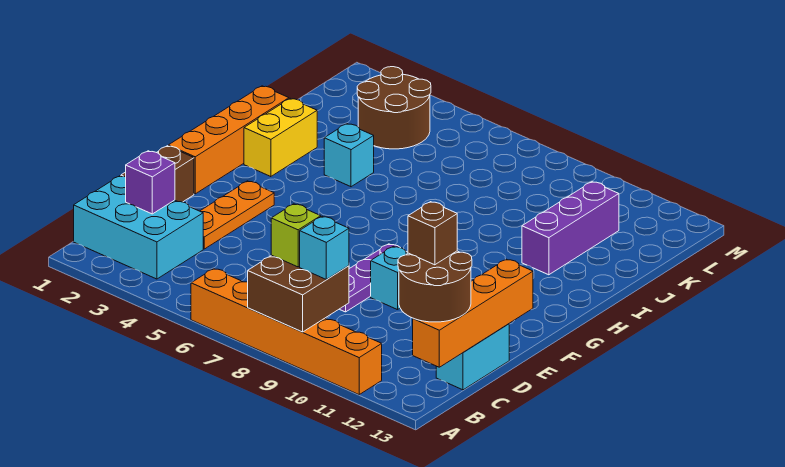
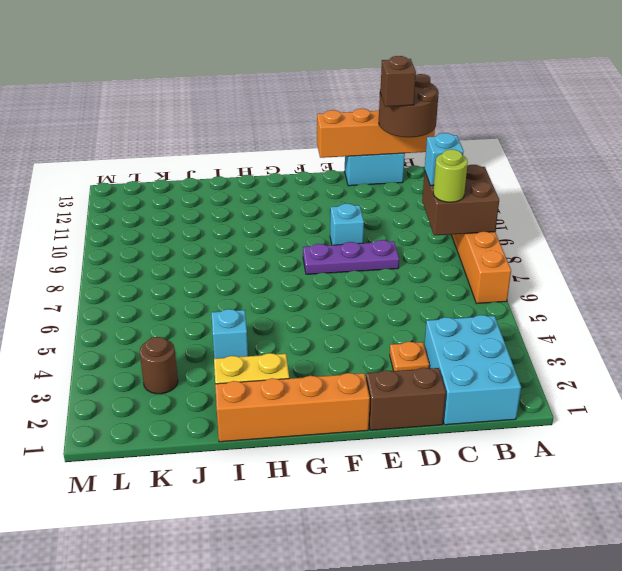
lime 1x1 brick [271,204,321,267] -> lime 1x1 round brick [433,149,468,202]
purple 1x1 brick [126,151,175,214] -> none
orange 1x3 plate [200,181,274,249] -> orange 1x1 plate [390,342,429,371]
purple 1x3 brick [522,182,619,275] -> none
brown 2x2 round brick [357,67,431,149] -> brown 1x1 round brick [140,337,178,394]

